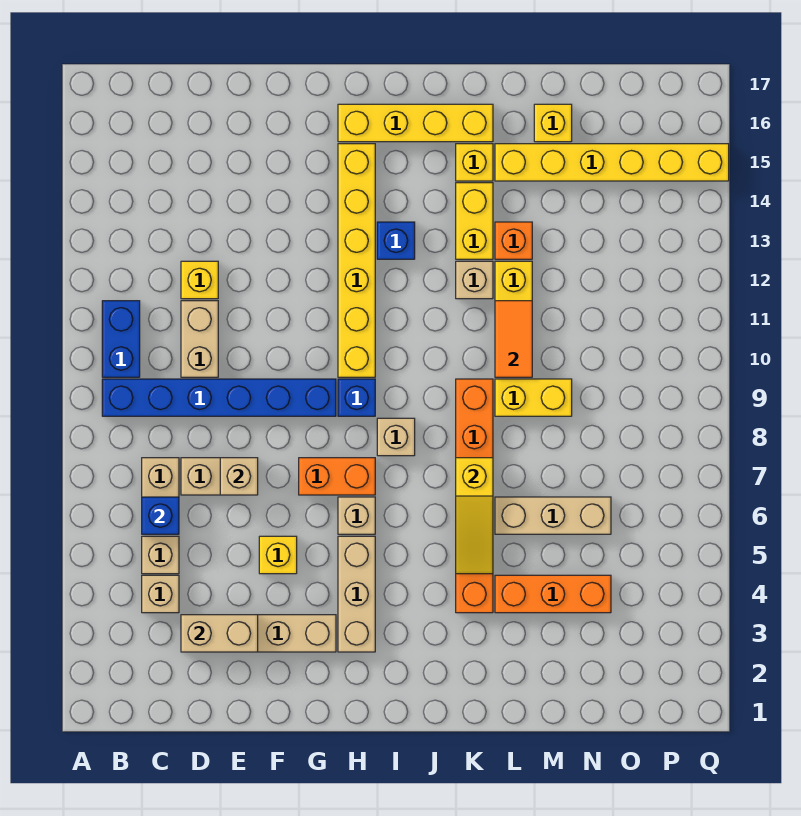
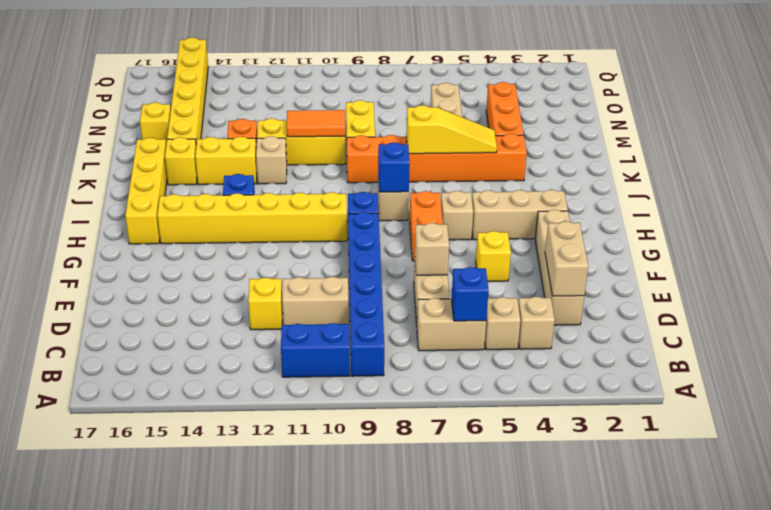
none -> blue 1x1 brick [378,142,410,192]

